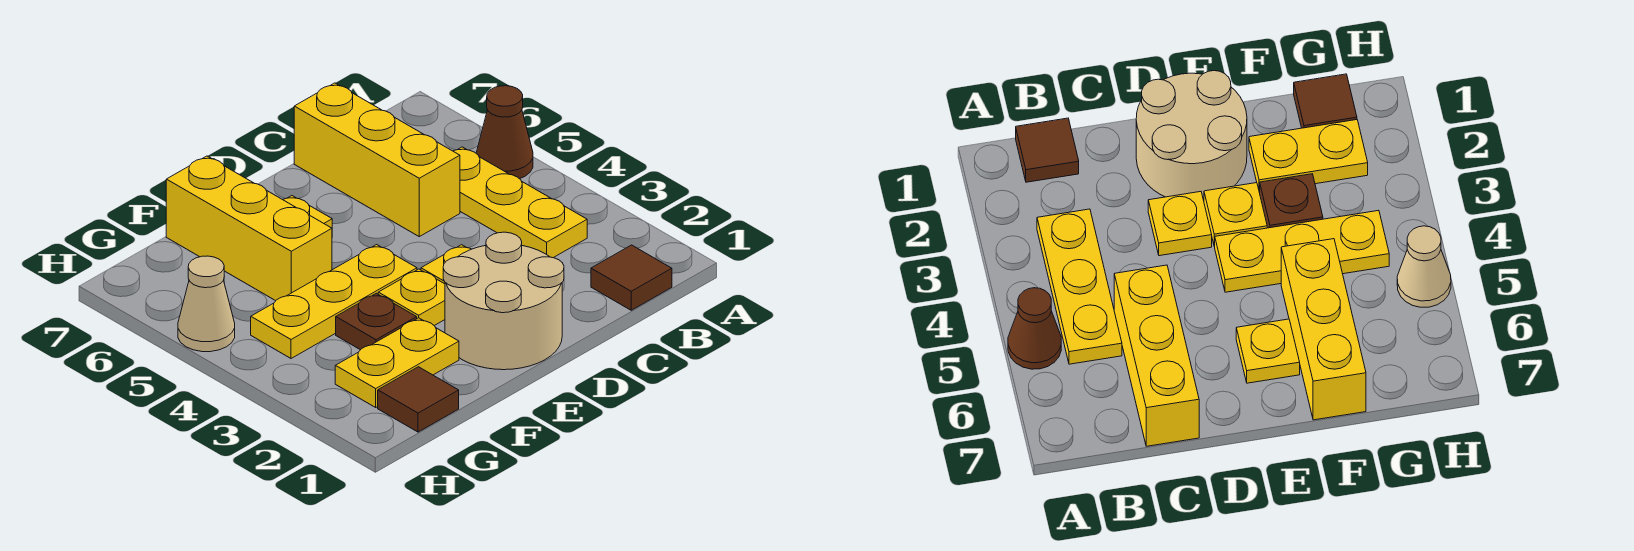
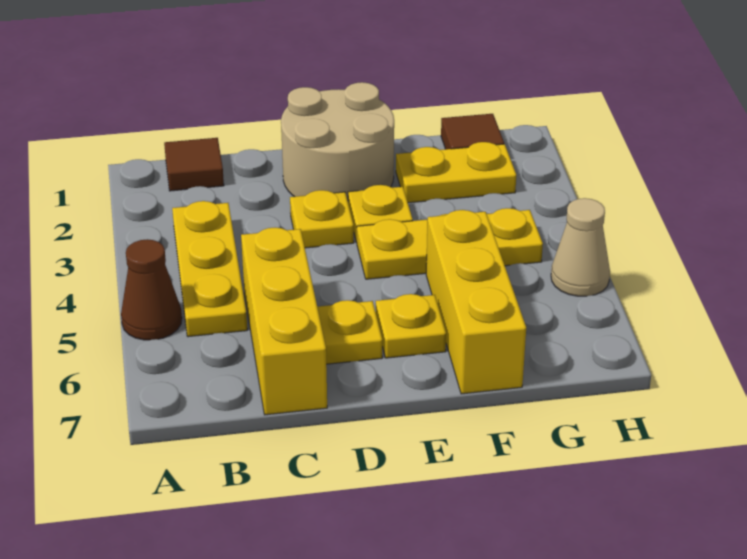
none -> yellow 1x1 plate [317,300,382,364]
brown 1x1 plate [336,293,417,350] -> none

